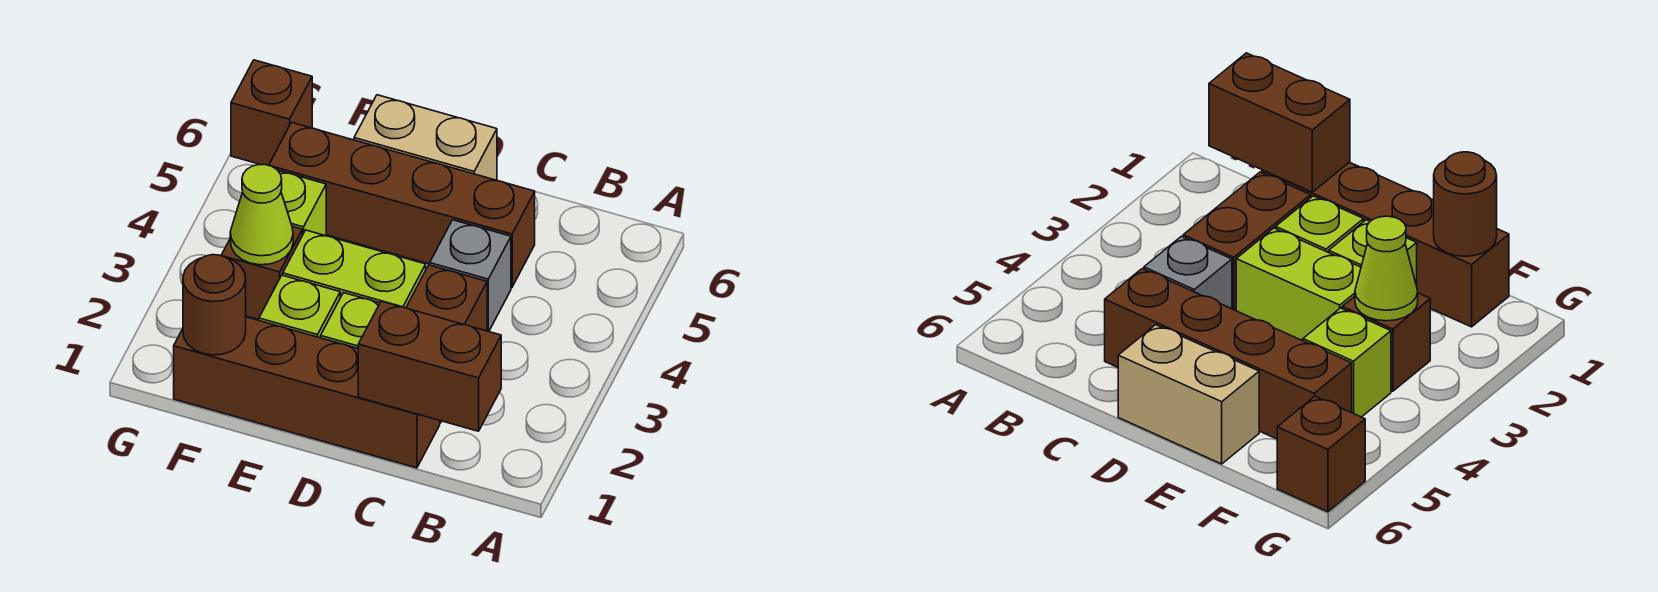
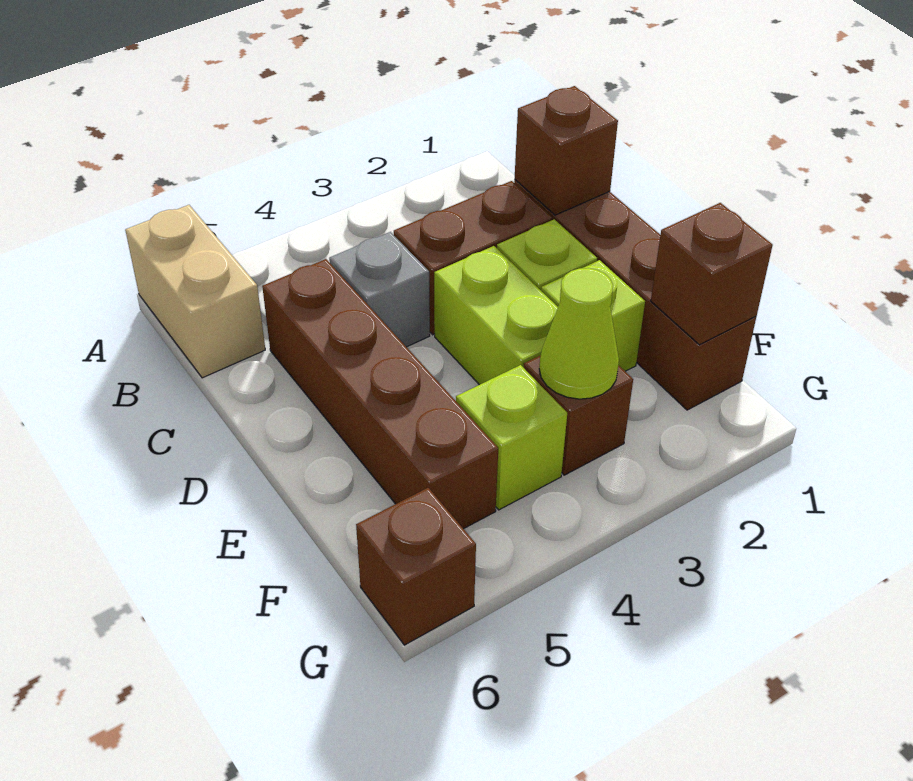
brown 1x2 brick [358,301,501,431] -> brown 1x1 brick [515,86,618,215]
tan 1x2 brick [354,95,497,180] -> tan 1x2 brick moved to [125,205,265,378]
brown 1x1 round brick [183,255,246,355] -> brown 1x1 brick [651,203,773,345]

